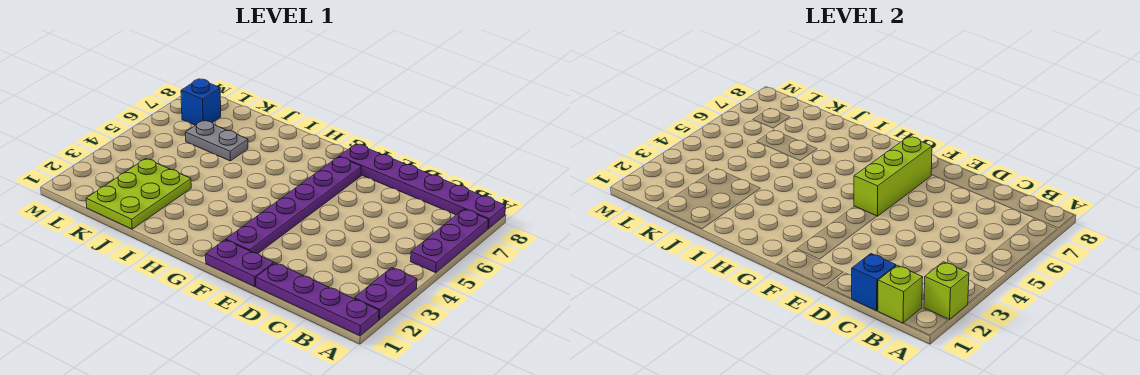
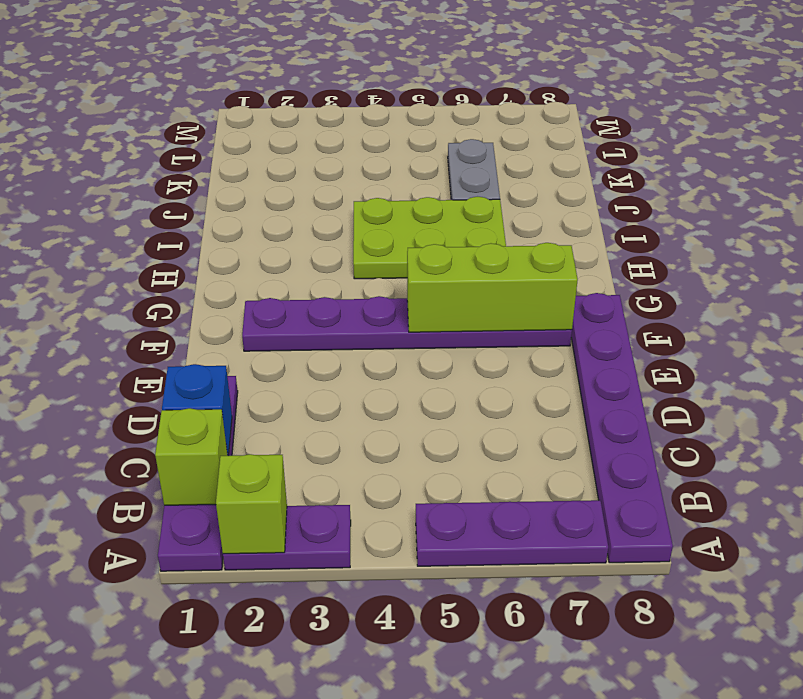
purple 1x2 plate [206,240,274,287] -> none
lime 2x3 plate [86,159,191,229] -> lime 2x3 plate moved to [353,197,506,279]
blue 1x1 brick [181,79,221,125] -> none

